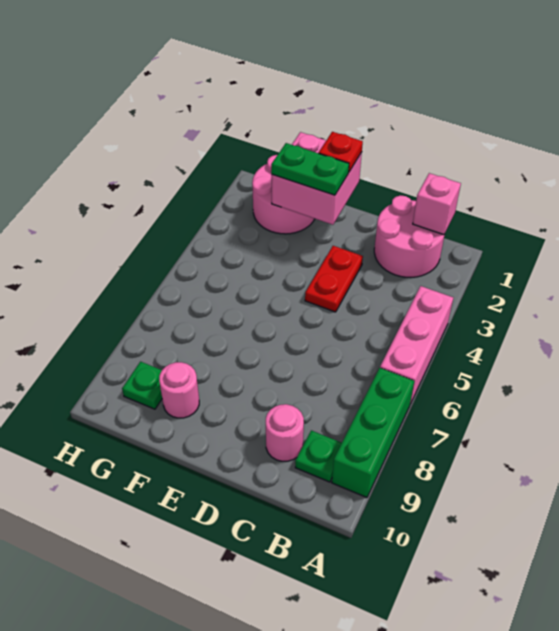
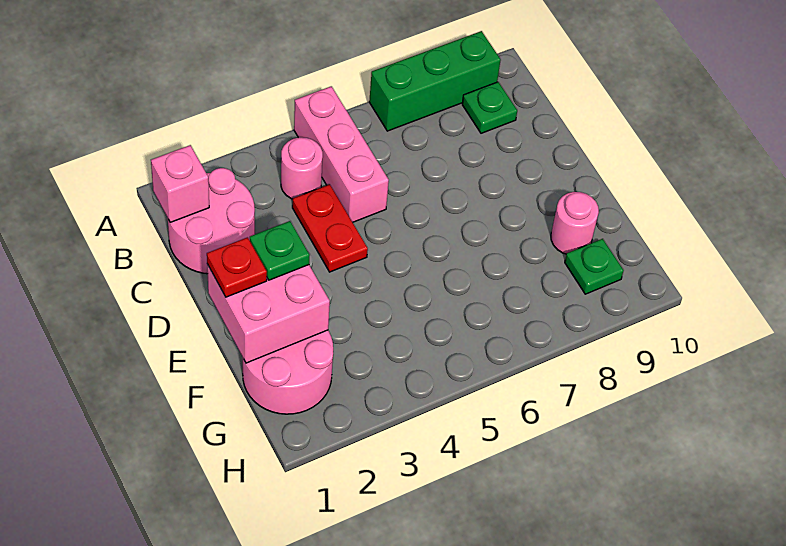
pink 1x3 brick [380,286,453,404] -> pink 1x3 brick turned to [294,86,389,222]
pink 1x1 round brick [266,404,304,461] -> pink 1x1 round brick moved to [281,137,323,199]
red 1x2 plate [305,246,363,312] -> red 1x2 plate turned to [292,184,368,272]
green 1x2 plate [271,143,349,195] -> green 1x1 plate [250,221,310,280]

